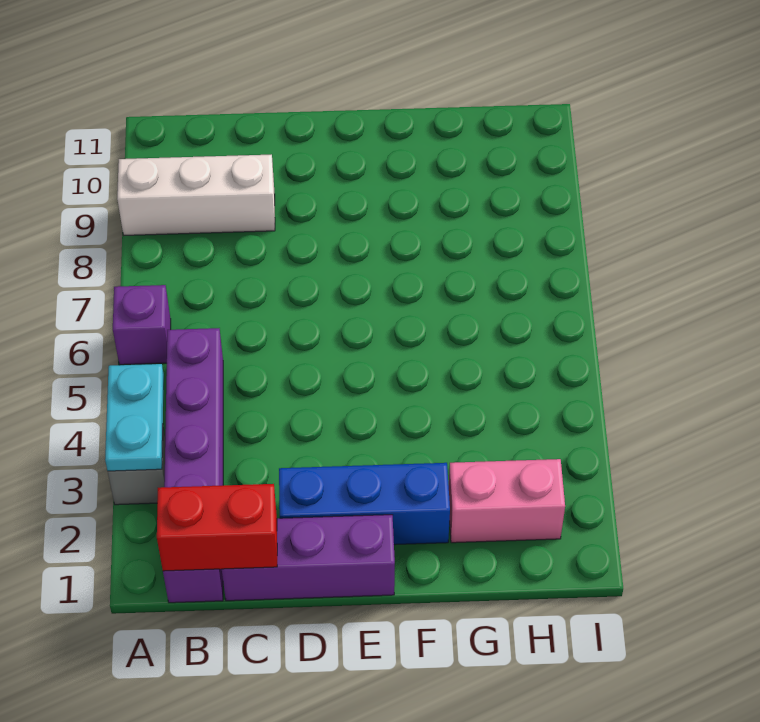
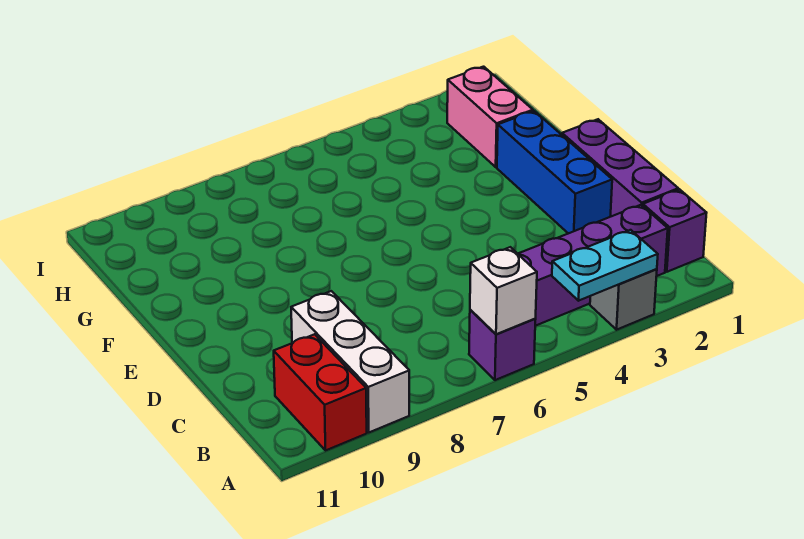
none -> white 1x1 brick [470,247,537,334]
red 1x2 brick [157,484,277,571] -> red 1x2 brick moved to [274,334,367,450]

